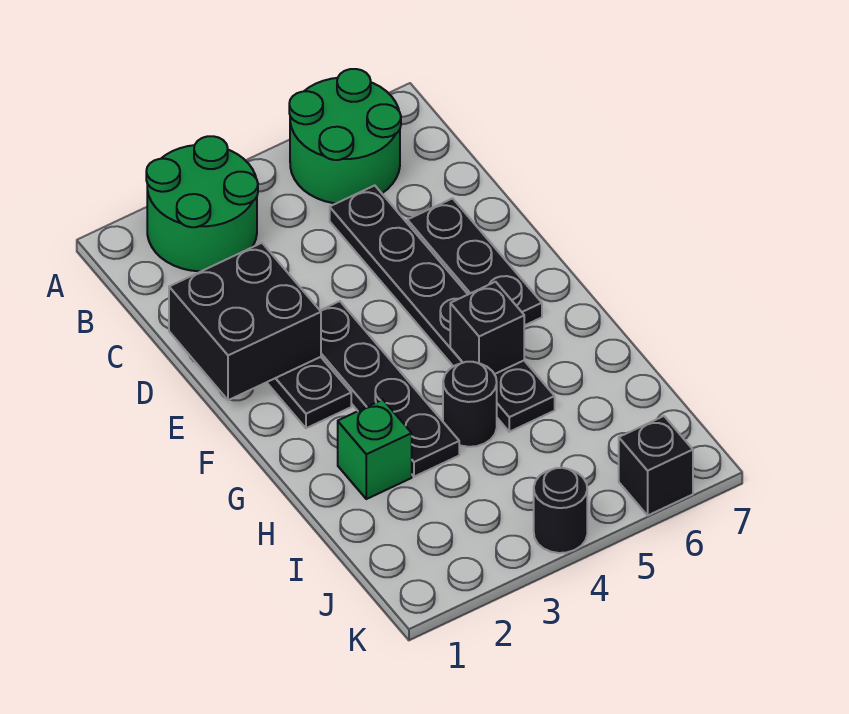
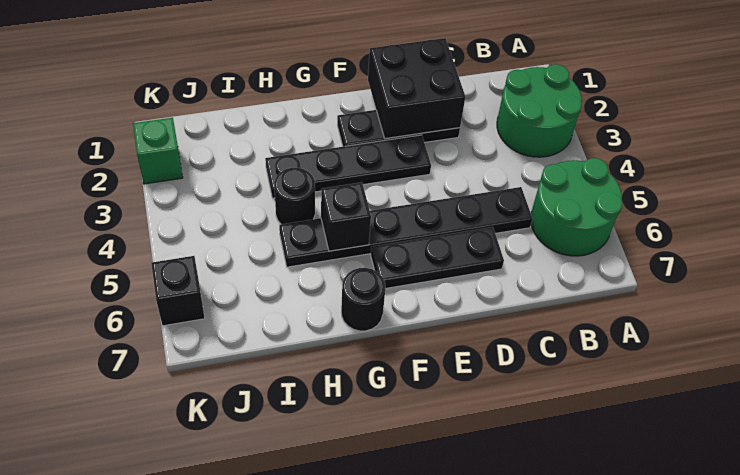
green 1x1 brick [338,400,412,499] -> green 1x1 brick moved to [133,118,183,184]
black 1x1 round brick [534,468,587,553] -> black 1x1 round brick moved to [341,268,386,331]

